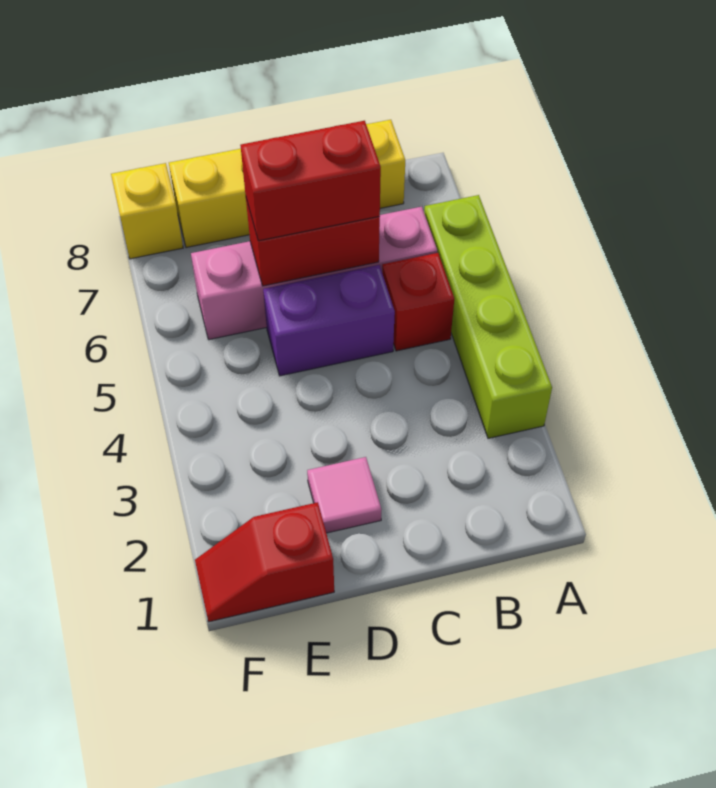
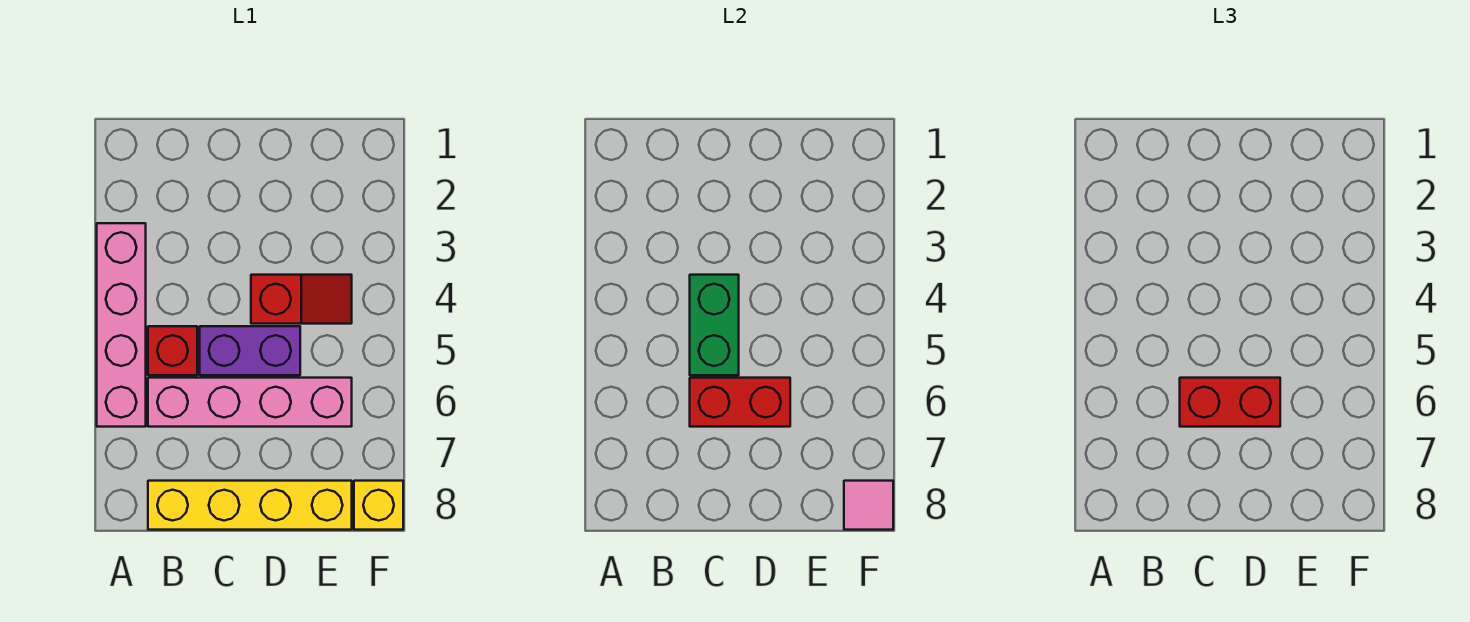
lime 1x4 brick [424,195,552,438] -> pink 1x4 brick [97,223,146,427]
none -> green 1x2 brick [690,275,739,375]
pink 1x1 tile [307,457,381,533] -> pink 1x1 tile moved to [844,481,893,530]
red 1x2 slope [195,502,334,622] -> red 1x2 slope moved to [251,275,352,324]

